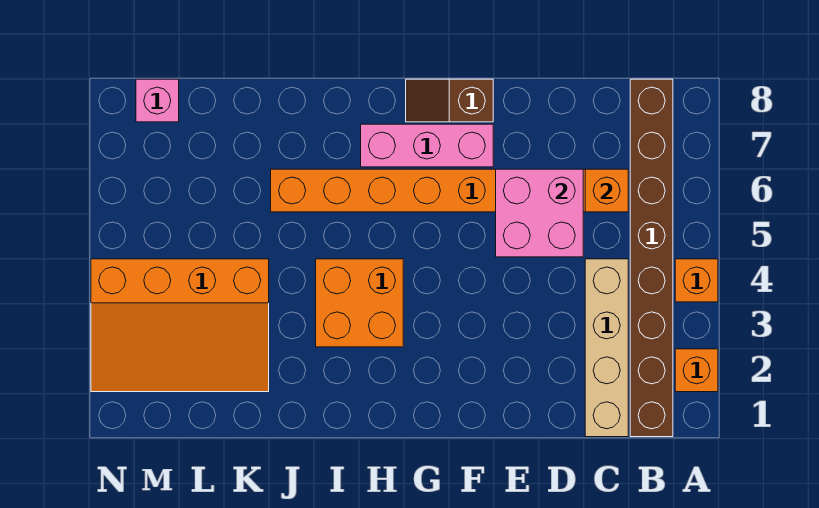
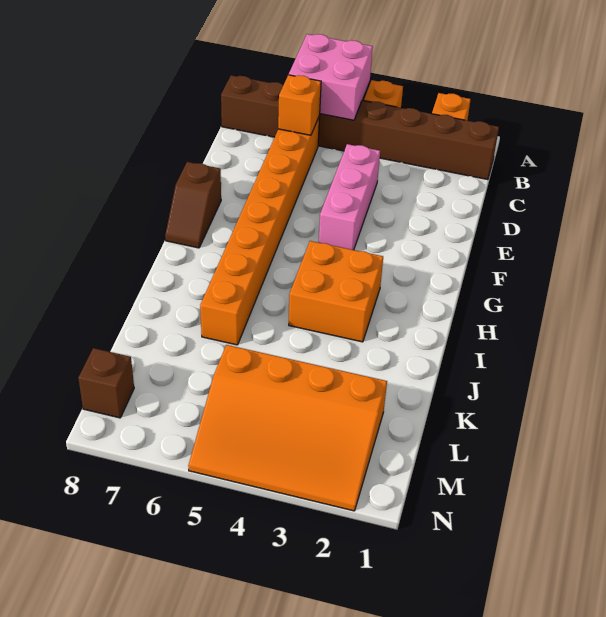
tan 1x4 brick [585,259,628,437] -> none
pink 2x2 brick [496,169,583,257] -> pink 2x2 brick moved to [289,34,373,120]
pink 1x3 brick [361,124,493,167] -> pink 1x3 brick moved to [319,144,380,250]
orange 3x4 slope [91,259,269,392] -> orange 3x4 slope turned to [188,345,387,511]
pink 1x1 brick [136,79,179,122] -> brown 1x1 brick [78,348,134,418]

